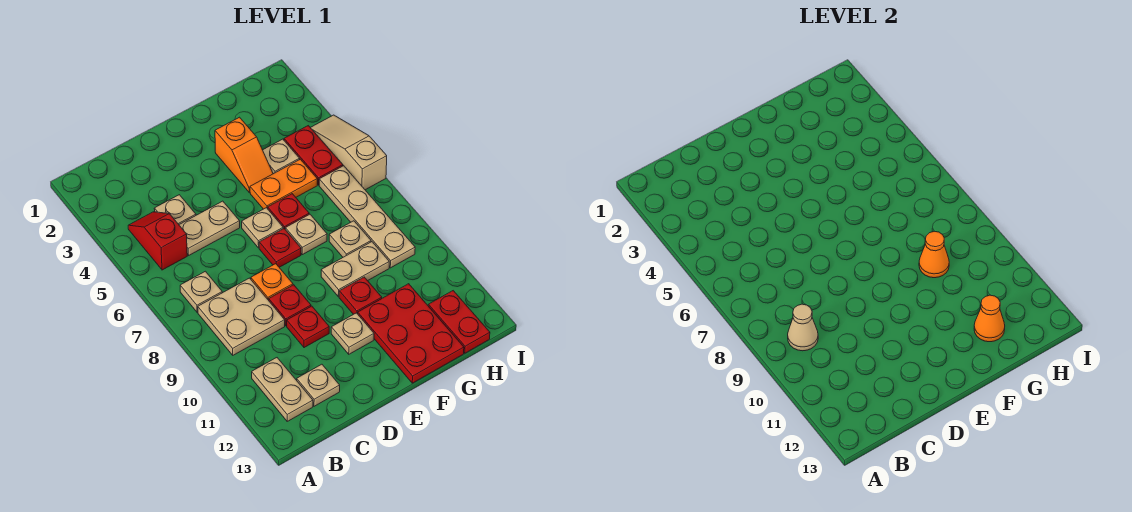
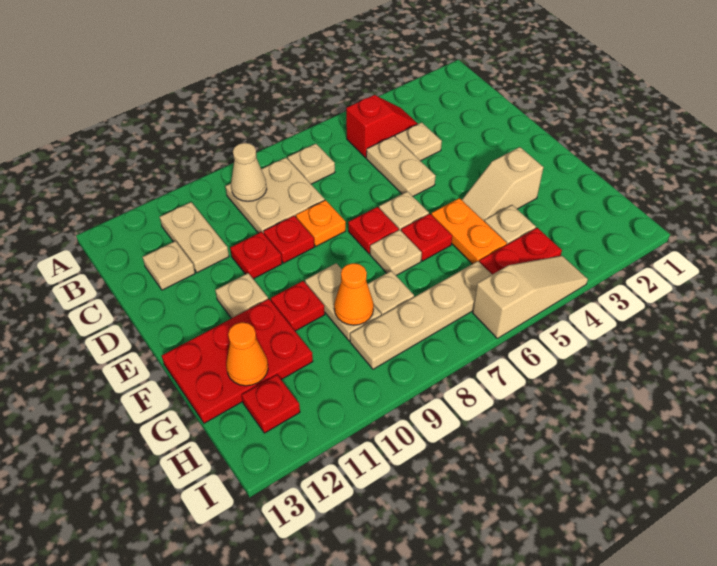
tan 1x2 plate [252,358,313,421] -> tan 1x2 plate turned to [160,202,229,273]
orange 1x2 slope [215,117,273,193] -> tan 1x2 slope [462,147,543,221]
red 1x2 plate [428,291,490,353] -> red 1x1 plate [242,375,300,433]

